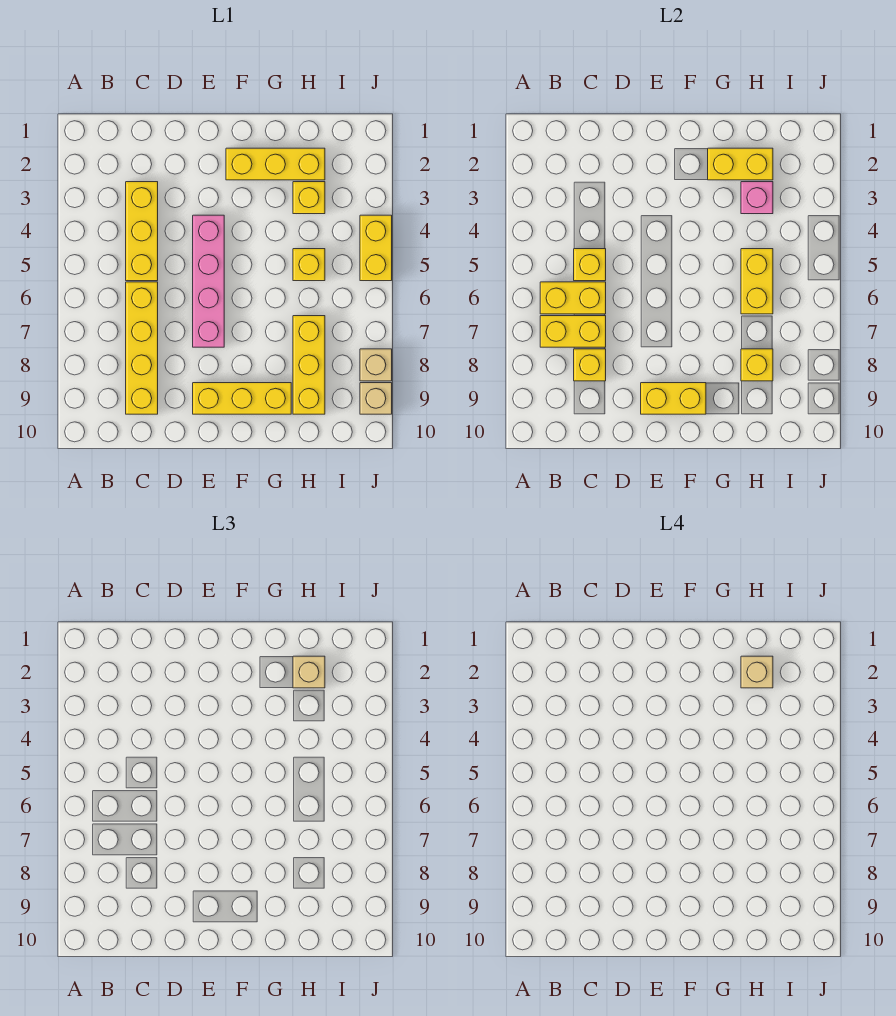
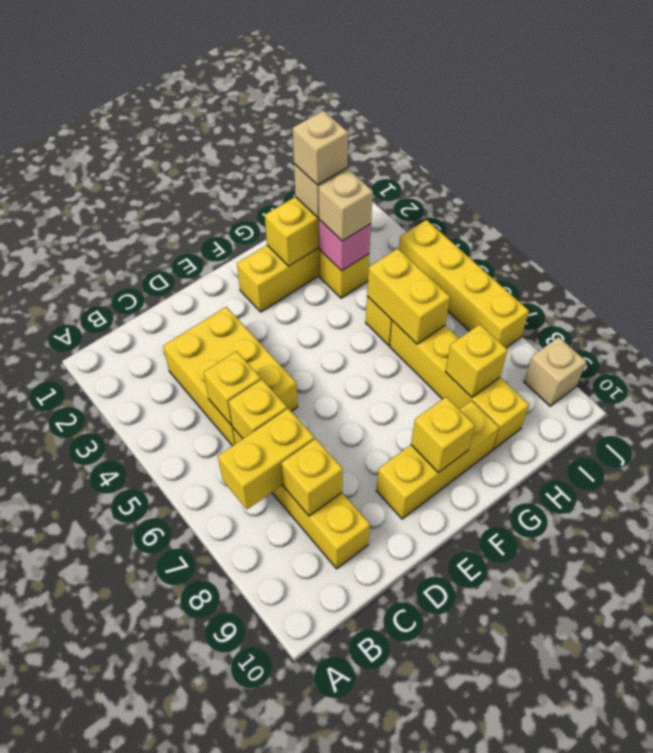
yellow 1x2 brick [540,282,606,314] -> yellow 1x1 brick [228,379,287,439]
yellow 1x3 brick [126,182,158,281] -> yellow 2x3 brick [163,307,298,446]
pink 1x4 brick [193,215,224,347] -> none
yellow 1x2 brick [641,383,706,414] -> yellow 1x1 brick [411,397,475,473]
yellow 1x3 brick [293,316,325,414] -> yellow 1x4 brick [390,321,529,449]
yellow 1x2 brick [360,215,392,281] -> yellow 1x4 brick [399,220,529,348]
tan 1x1 brick [360,349,392,381] -> tan 1x1 brick moved to [319,169,373,241]

